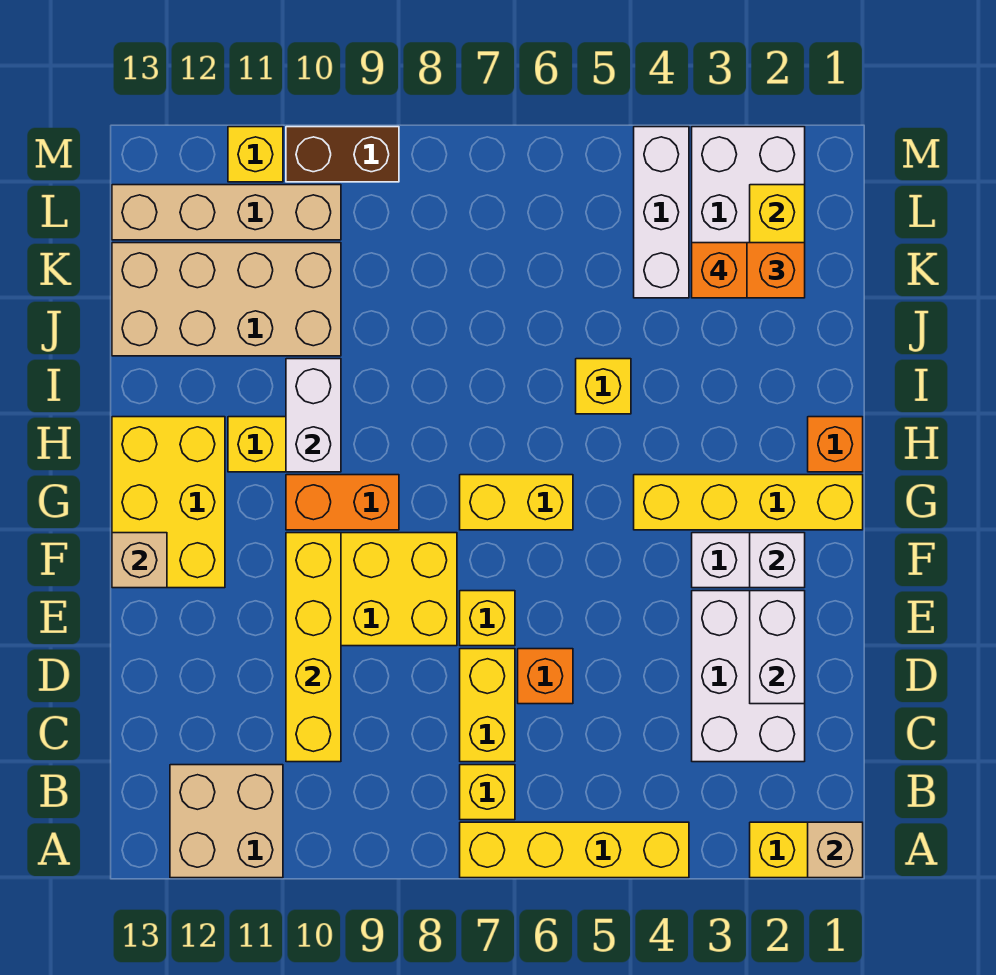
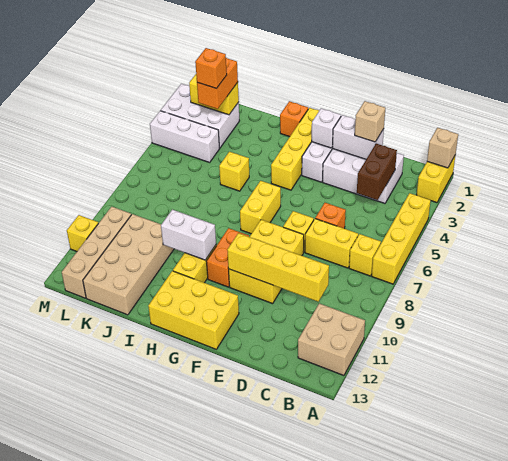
tan 1x1 brick [112,533,167,588] -> tan 1x1 brick moved to [355,101,385,142]
brown 1x2 brick [286,127,399,182] -> brown 1x2 brick moved to [357,144,397,200]

